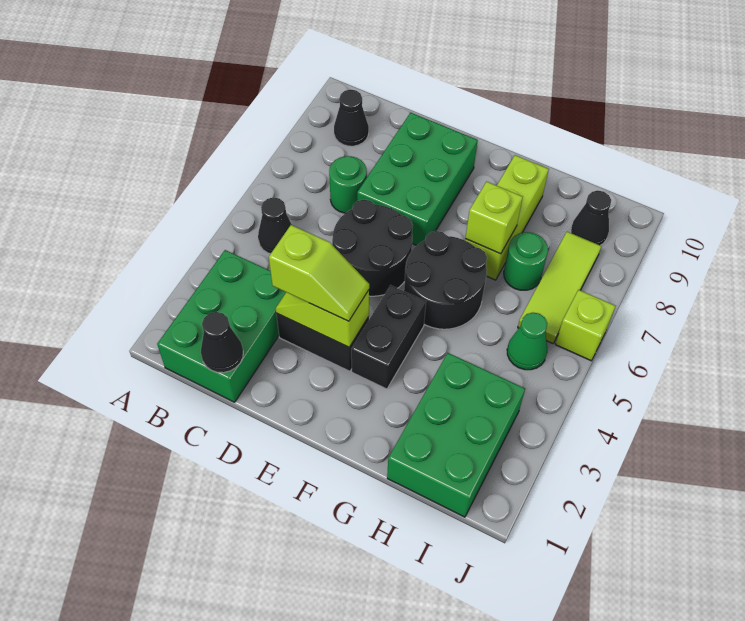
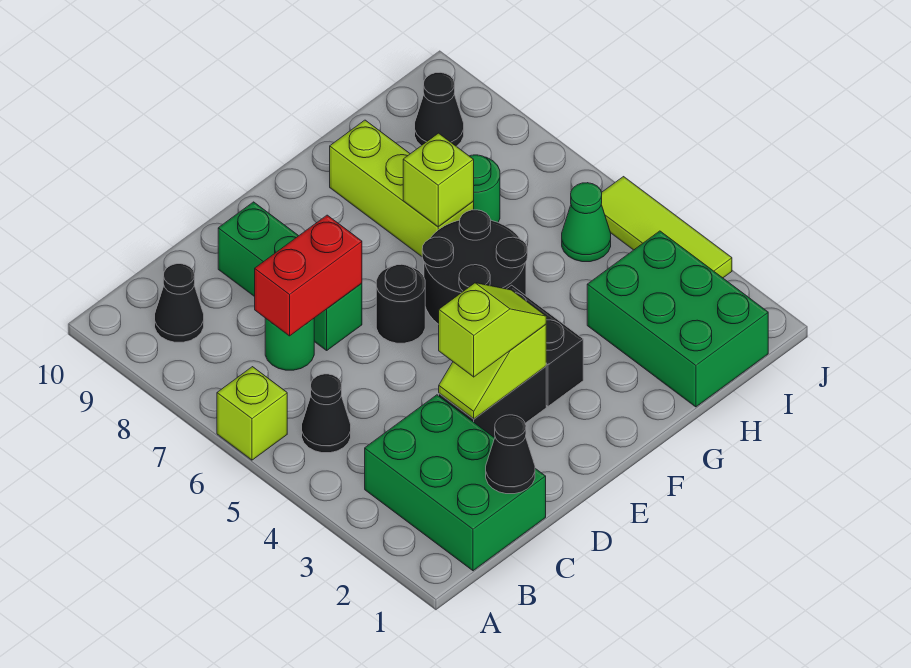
none -> red 1x2 brick [255,215,362,336]
black 2x2 round brick [332,200,413,296] -> black 1x1 round brick [376,264,425,343]
green 2x3 brick [357,112,478,245] -> green 1x3 brick [218,202,362,350]
lime 1x3 tile [518,232,601,343] -> lime 1x3 tile moved to [601,177,732,278]
lime 1x1 brick [555,290,616,361] -> lime 1x1 brick moved to [217,367,287,460]

